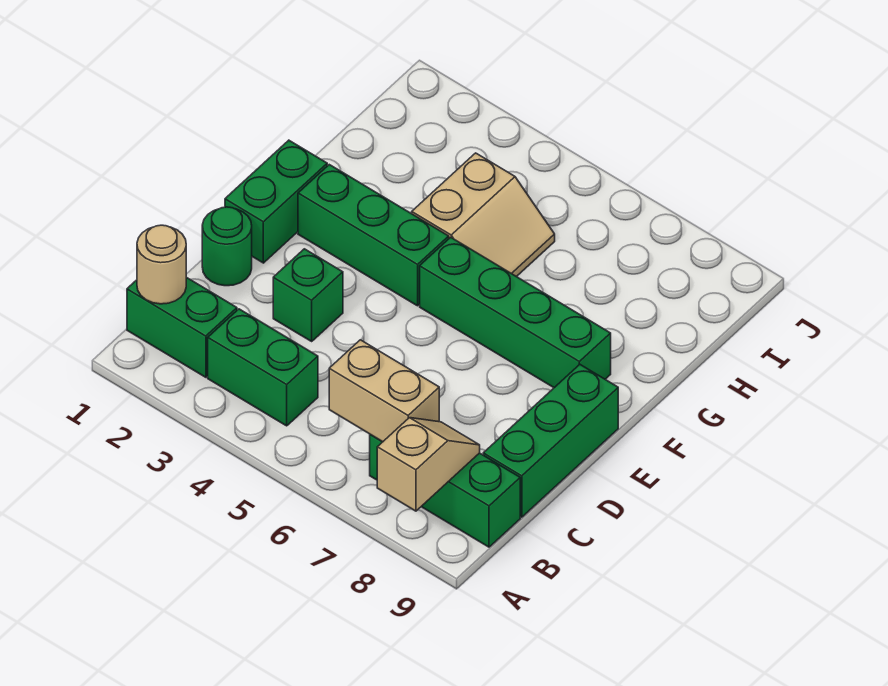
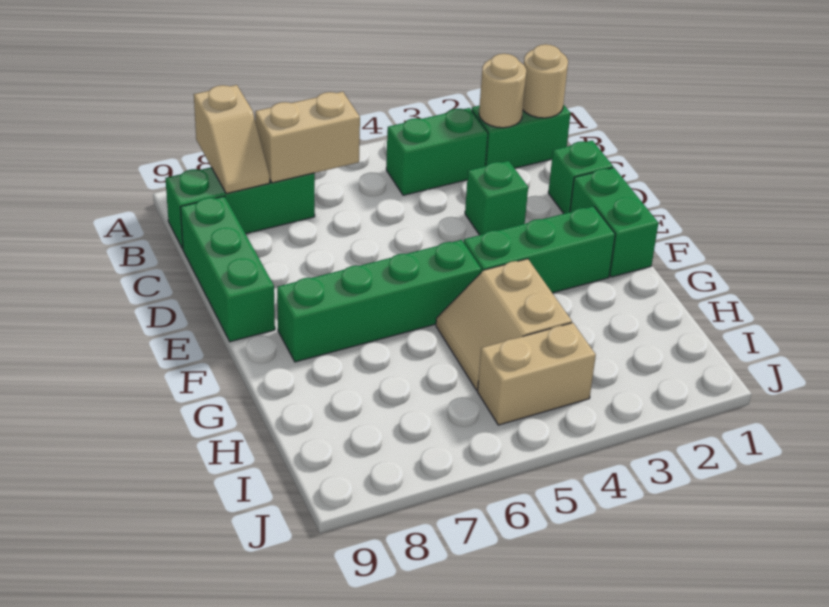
none -> tan 1x1 round brick [479,54,526,128]
green 1x1 round brick [202,207,252,286] -> green 1x1 brick [548,140,613,214]
none -> tan 1x2 brick [477,323,596,425]

